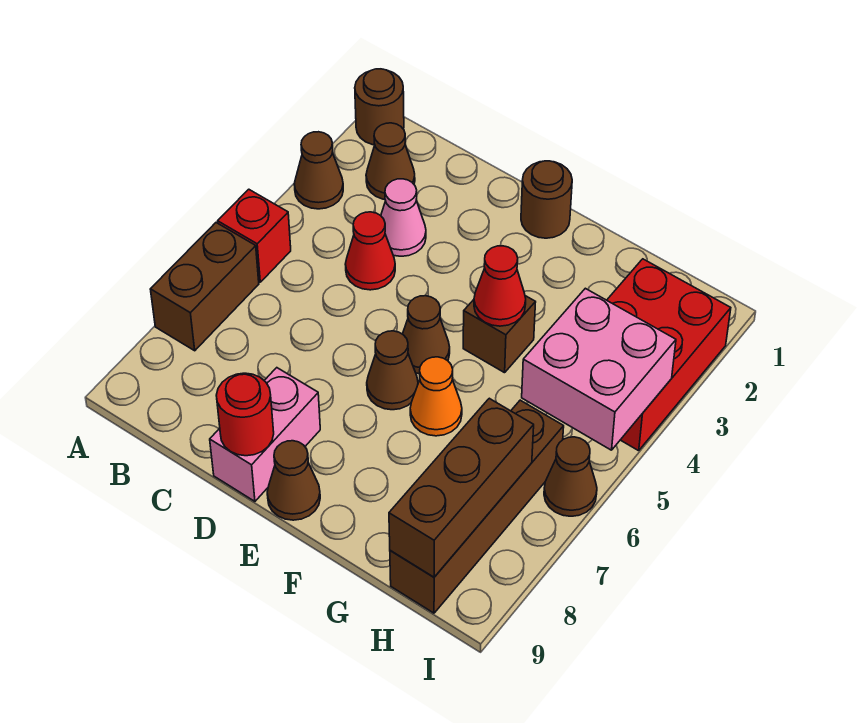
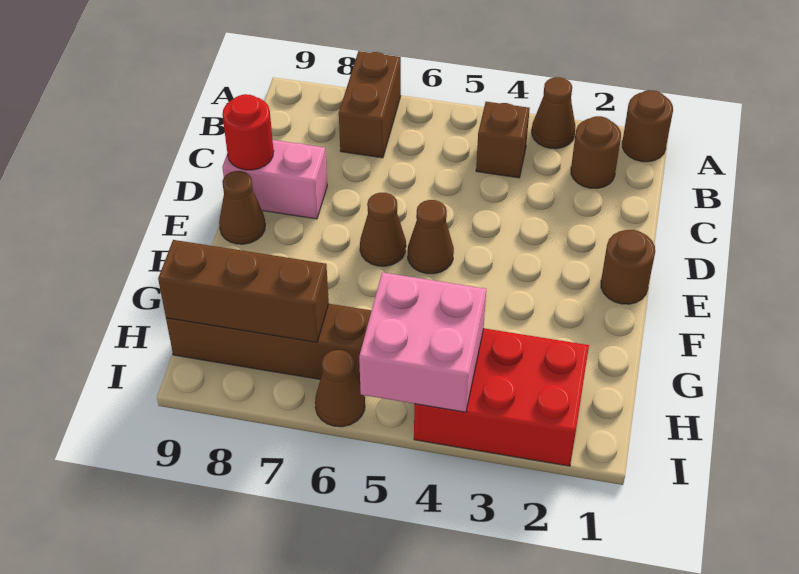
red 1x1 brick [218,189,291,282] -> none
brown 1x2 brick [150,223,259,351] -> brown 1x2 brick turned to [339,51,401,158]
brown 1x1 cone [366,123,415,199] -> brown 1x1 round brick [571,116,621,188]
pink 1x1 cone [381,179,426,256] -> none
red 1x1 cone [345,212,395,290] -> none
brown 1x1 brick [463,296,536,373] -> brown 1x1 brick moved to [476,102,530,178]
red 1x1 cone [474,246,526,326] -> none
orange 1x1 cone [410,357,462,436] -> none

